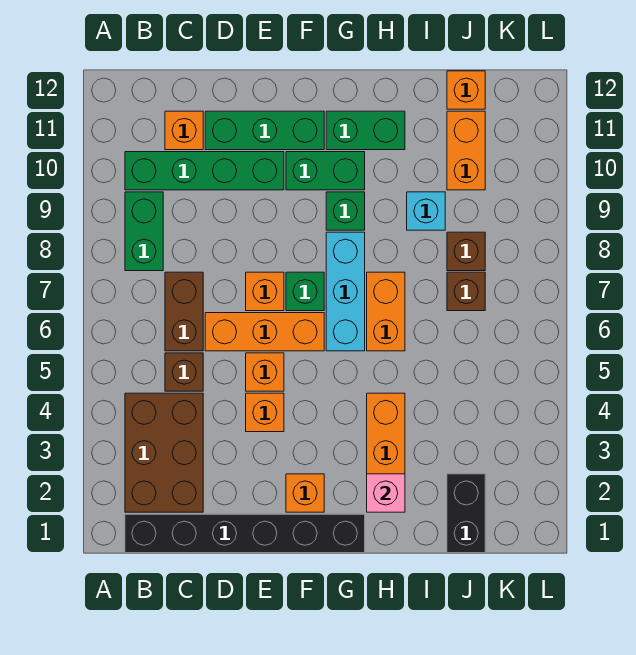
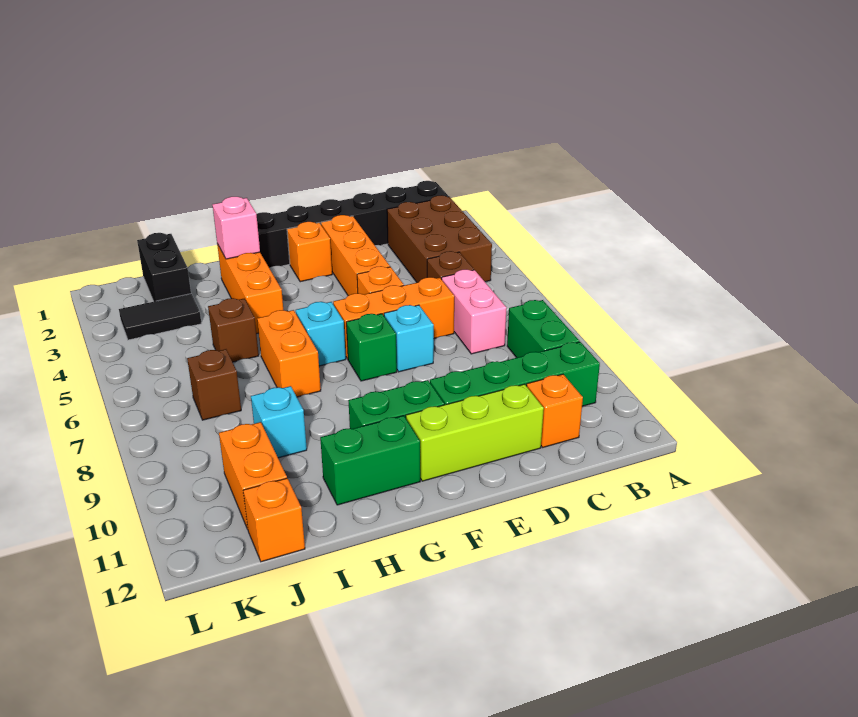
brown 1x2 brick [165,272,203,351] -> pink 1x2 brick [442,269,507,354]
green 1x3 brick [205,111,324,150] -> lime 1x3 brick [406,384,544,481]
orange 1x1 brick [246,393,284,432] -> orange 1x3 brick [321,215,390,296]
orange 1x1 brick [246,272,284,311] -> cyan 1x1 brick [384,305,434,372]
cyan 1x3 brick [326,232,365,351] -> cyan 1x1 brick [296,302,346,366]
green 1x1 brick [326,192,365,230] -> none
none -> black 1x2 tile [119,294,202,340]
brown 1x1 brick [447,232,485,271] -> brown 1x1 brick moved to [208,298,259,362]

